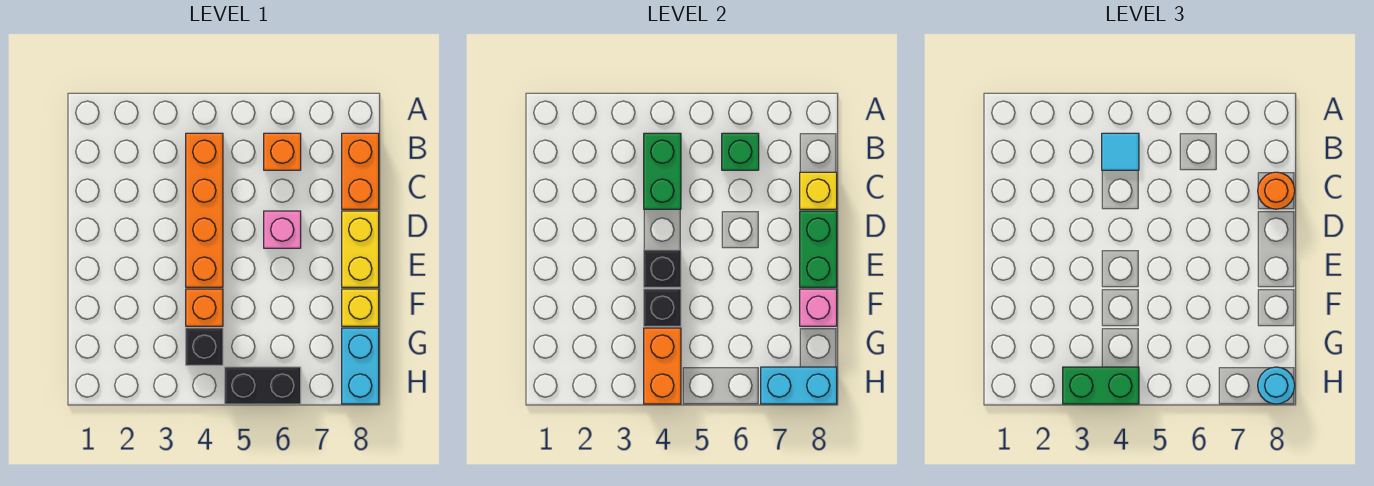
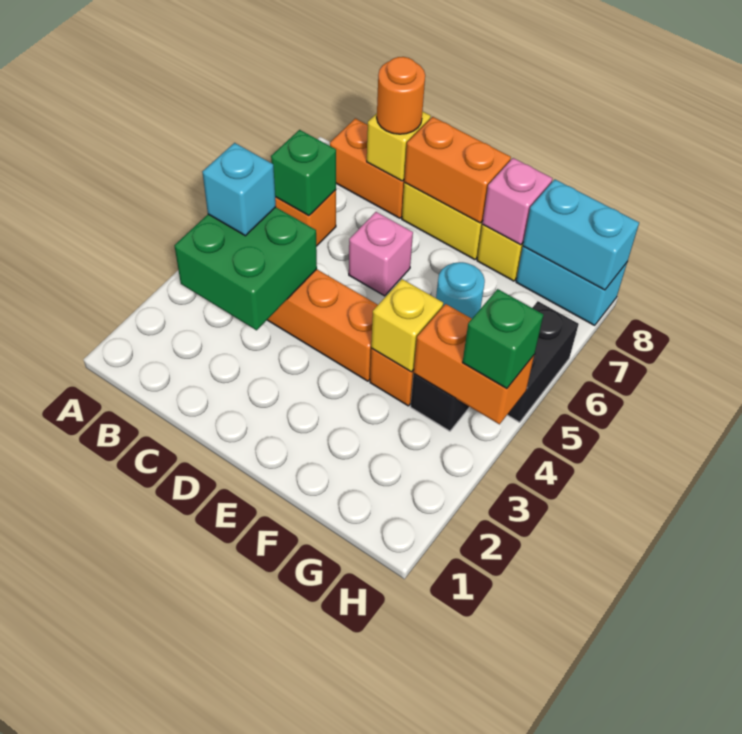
green 1x2 brick [644,133,681,209] -> green 2x2 brick [174,207,317,330]
cyan 1x1 tile [1102,133,1139,170] -> cyan 1x1 brick [203,143,276,236]
green 1x2 brick [800,211,837,287] -> orange 1x2 brick [404,117,511,223]
black 1x1 brick [644,250,681,287] -> none
black 1x1 brick [644,289,681,326] -> yellow 1x1 brick [371,279,443,372]
green 1x2 brick [1063,367,1139,404] -> green 1x1 brick [462,289,543,389]
cyan 1x2 brick [761,367,837,404] -> cyan 1x2 brick turned to [523,179,639,290]
cyan 1x1 round brick [1258,367,1295,404] -> cyan 1x1 round brick moved to [436,262,485,319]

